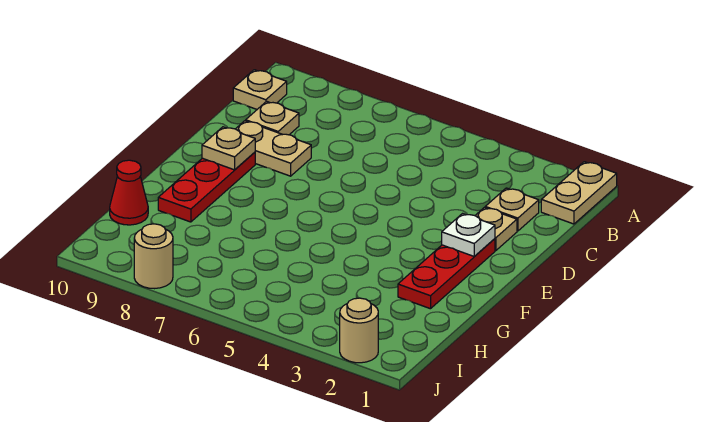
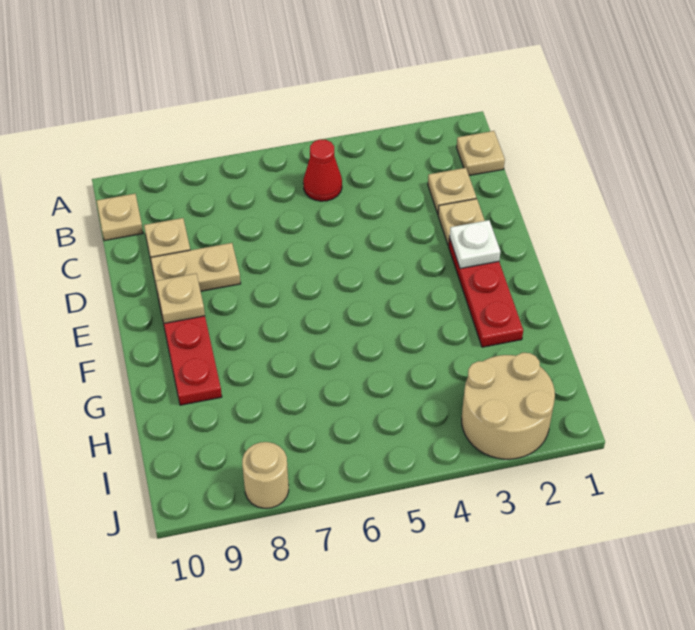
tan 1x2 plate [541,162,617,224] -> tan 1x1 plate [457,131,505,176]
red 1x1 cone [110,160,148,225] -> red 1x1 cone moved to [303,139,342,201]
tan 1x1 round brick [340,298,378,363] -> tan 2x2 round brick [462,353,555,459]

